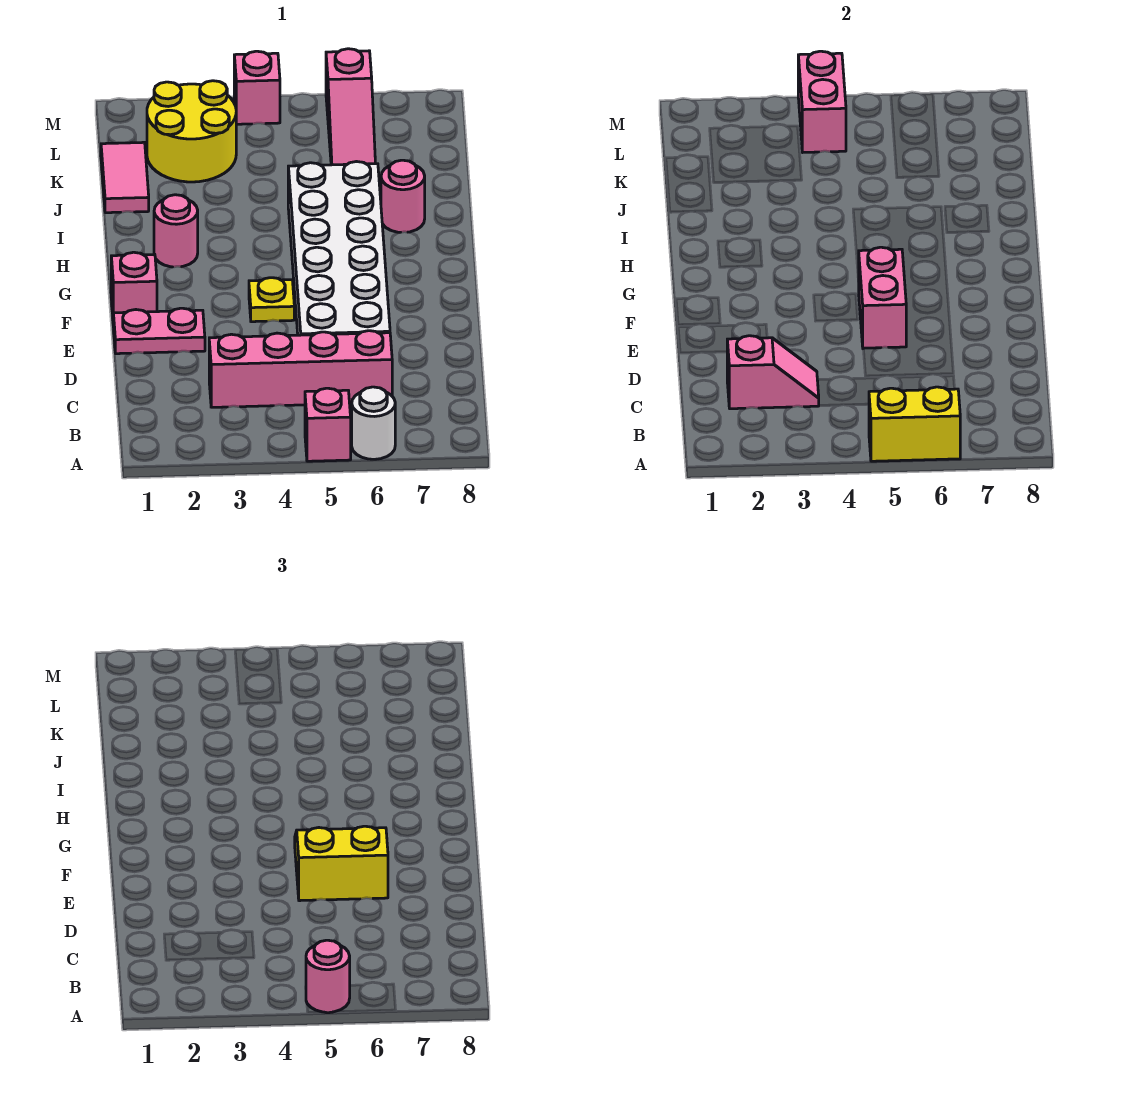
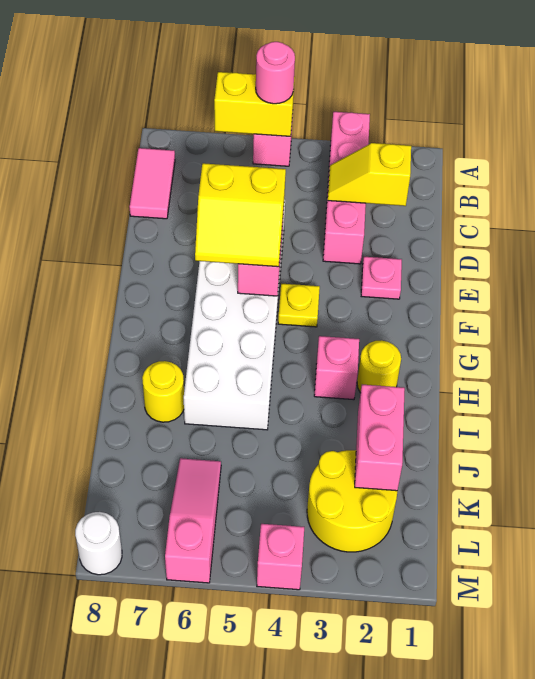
white 1x1 round brick [352,387,395,459] -> white 1x1 round brick moved to [75,512,122,575]
pink 1x2 slope [727,336,819,409] -> yellow 1x2 slope [328,143,411,206]
pink 1x4 brick [209,331,392,407] -> pink 1x4 brick turned to [323,112,370,264]
pink 1x2 plate [113,308,205,354] -> pink 1x1 plate [361,257,402,299]
pink 1x1 brick [111,252,157,313] -> pink 1x1 brick moved to [314,336,359,400]
pink 1x1 round brick [154,195,198,267] -> yellow 1x1 round brick [357,340,401,393]
pink 1x1 round brick [381,160,425,232] -> yellow 1x1 round brick [142,361,184,422]
pink 1x2 tile [101,142,149,213] -> pink 1x2 tile moved to [130,148,175,219]
pink 1x2 brick [798,51,846,152] -> pink 1x2 brick moved to [355,385,405,491]

